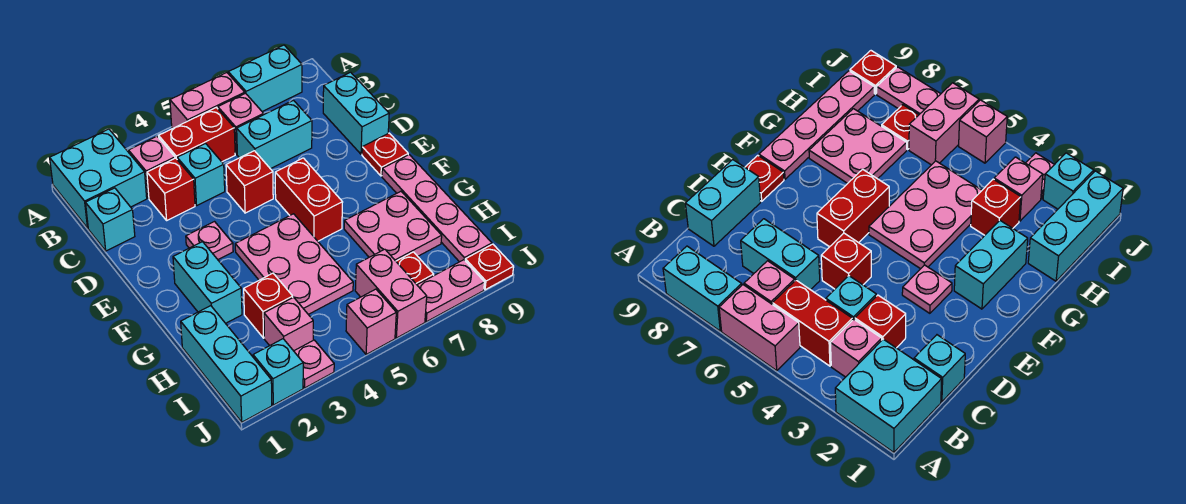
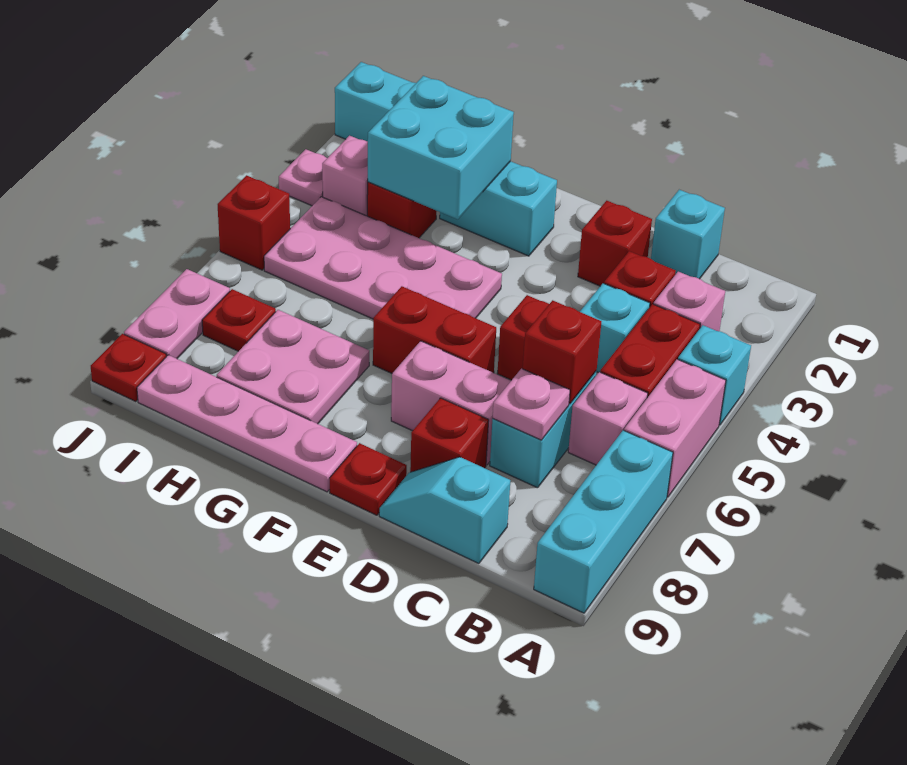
cyan 2x2 brick [50,129,147,228] -> cyan 2x2 brick moved to [368,76,514,219]
cyan 1x2 brick [228,45,302,112] -> cyan 1x3 brick [534,430,673,613]
none -> red 1x1 brick [523,300,601,404]
cyan 1x2 brick [323,72,389,154] -> cyan 1x2 slope [379,457,510,564]
none -> red 1x1 brick [578,201,652,286]
none -> red 1x1 brick [410,398,489,472]
pink 1x1 plate [186,222,233,259] -> pink 1x1 plate moved to [493,369,570,440]
pink 2x3 plate [235,214,353,314] -> pink 2x4 plate [264,197,502,319]
pink 1x2 brick [355,249,427,338] -> pink 1x2 brick moved to [391,341,511,465]
cyan 1x1 brick [253,339,303,405] -> cyan 1x1 brick moved to [678,325,751,425]
pink 1x1 brick [346,289,396,355] -> red 1x1 brick [218,175,290,270]

